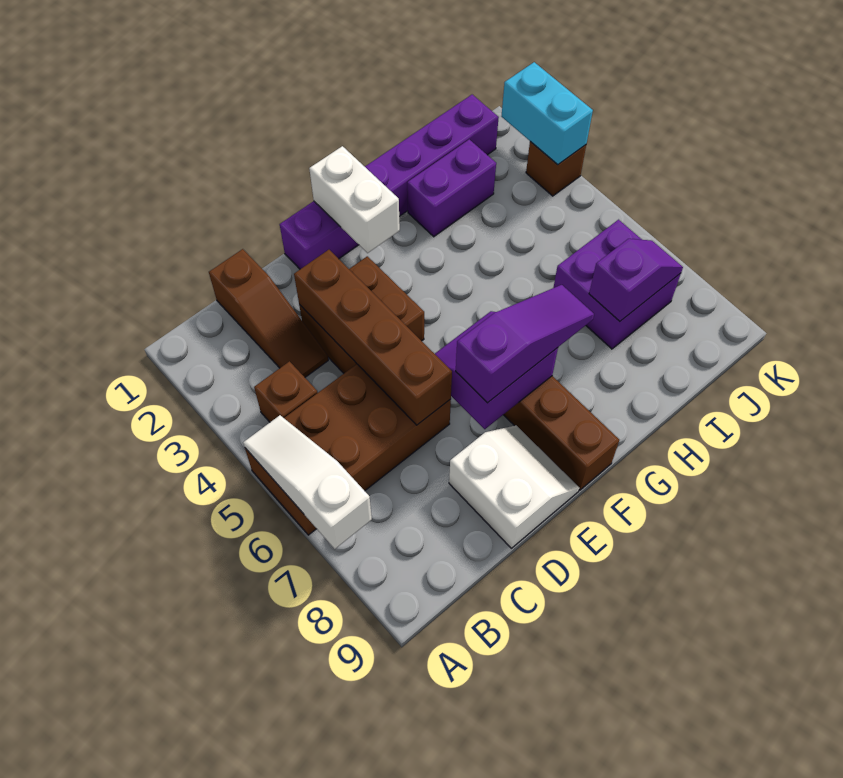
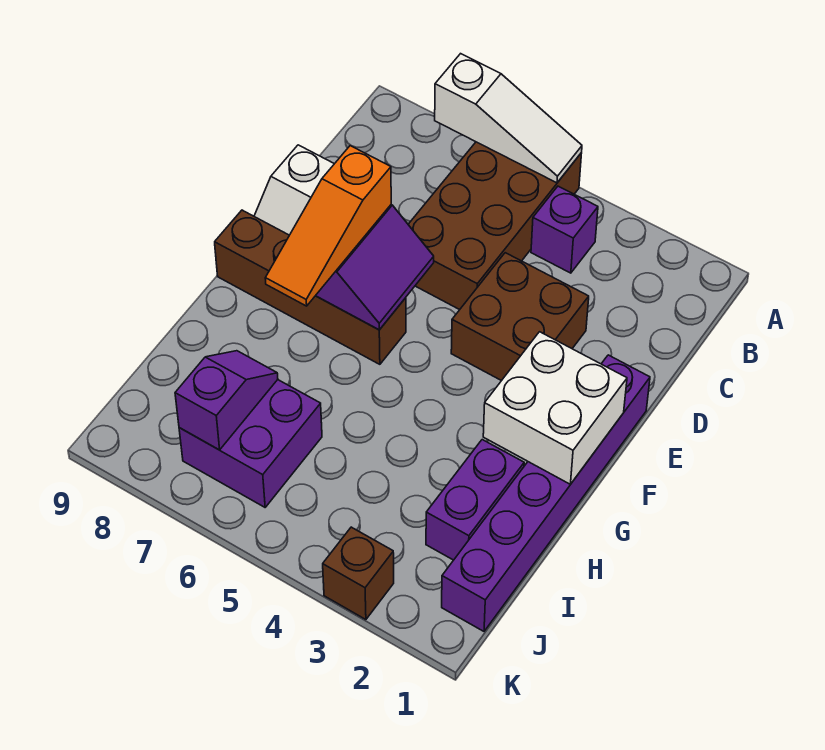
brown 1x1 brick [254,361,318,422] -> purple 1x1 brick [531,186,598,273]
brown 1x3 slope [209,249,328,377] -> none
brown 1x4 brick [294,250,452,425] -> none
purple 1x3 slope [456,285,594,403] -> orange 1x3 slope [265,146,391,306]
white 1x2 brick [309,146,400,253] -> white 2x2 brick [483,332,627,484]
purple 1x2 slope [589,239,683,321] -> purple 1x2 slope turned to [175,351,278,450]
cyan 1x2 brick [501,62,593,165] -> none

